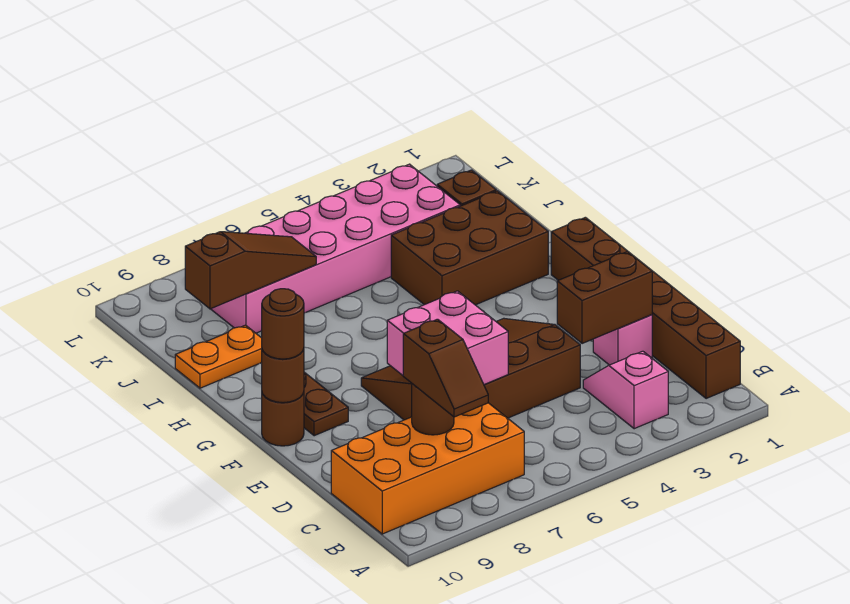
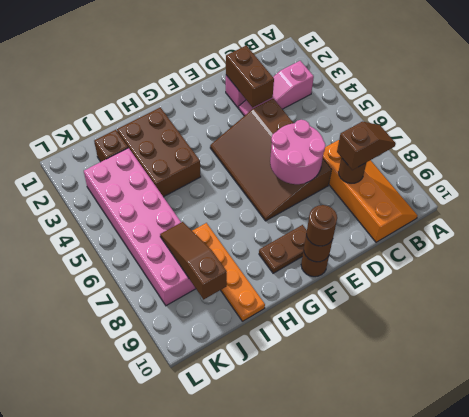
brown 1x6 brick [551,217,740,399] -> none
pink 1x2 slope [583,351,668,429] -> pink 1x3 slope [239,61,314,116]
orange 2x4 brick [331,403,524,534] -> orange 2x4 slope [323,140,417,242]
pink 2x2 brick [387,291,508,385] -> pink 2x2 round brick [270,120,326,184]
orange 1x2 plate [175,325,262,388] -> orange 1x4 plate [192,223,265,321]

